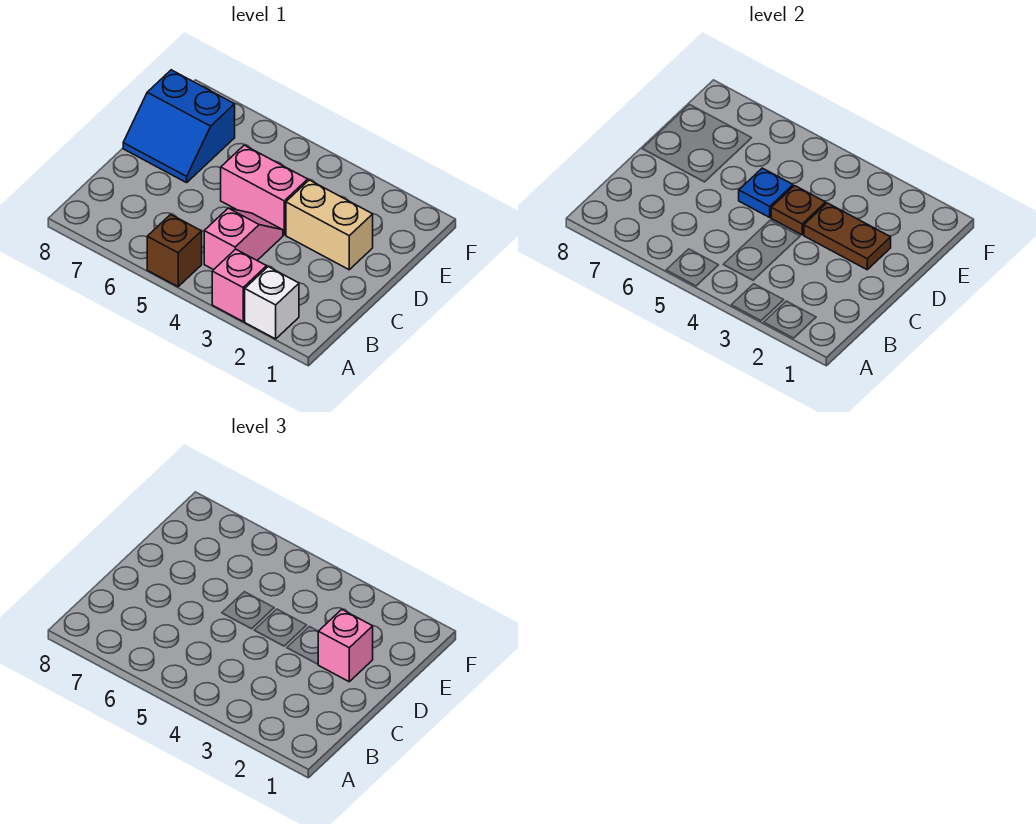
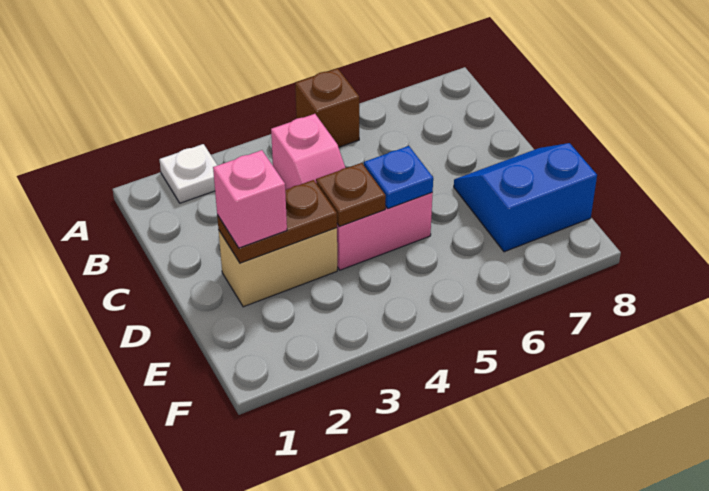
white 1x1 brick [245,267,299,339] -> white 1x1 plate [159,144,217,203]
pink 1x1 brick [212,249,267,321] -> none

